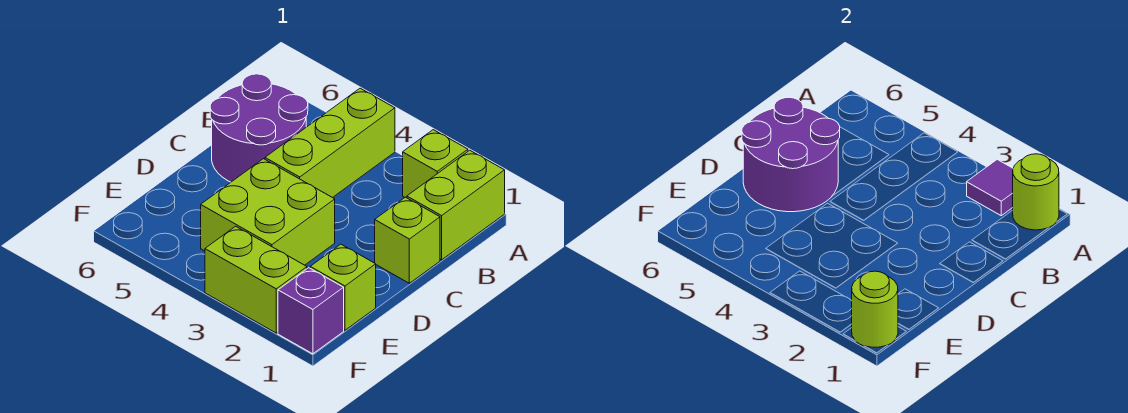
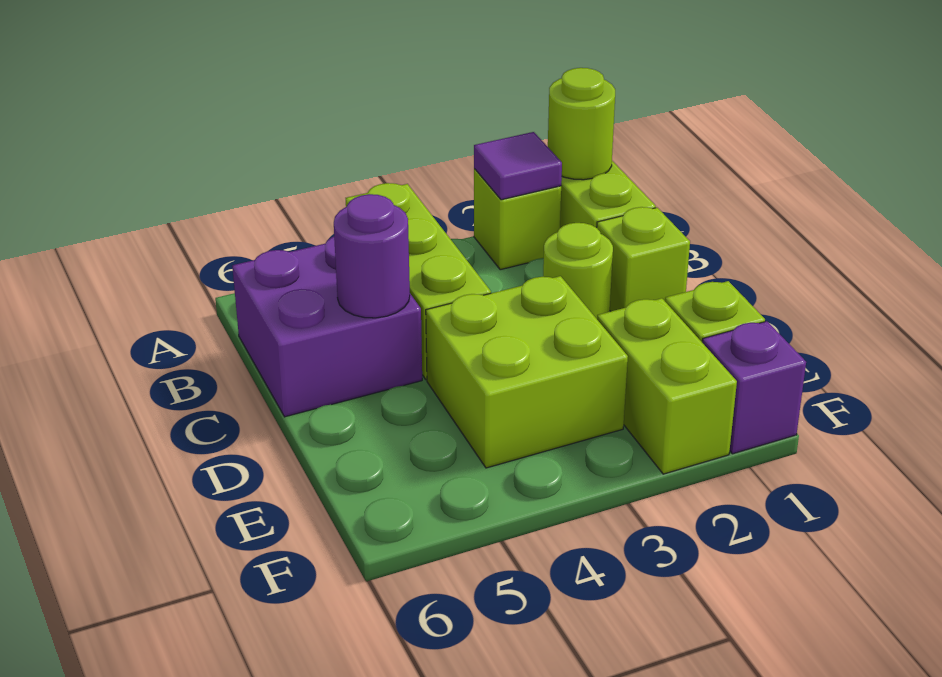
purple 2x2 round brick [210,74,308,182] -> purple 2x2 brick [232,237,422,417]
purple 2x2 round brick [742,97,840,212] -> purple 1x1 round brick [334,194,410,318]
lime 1x1 round brick [852,271,898,347] -> lime 1x1 round brick moved to [543,223,613,319]
lime 1x2 brick [205,226,307,333] -> lime 1x2 brick turned to [597,298,737,474]

